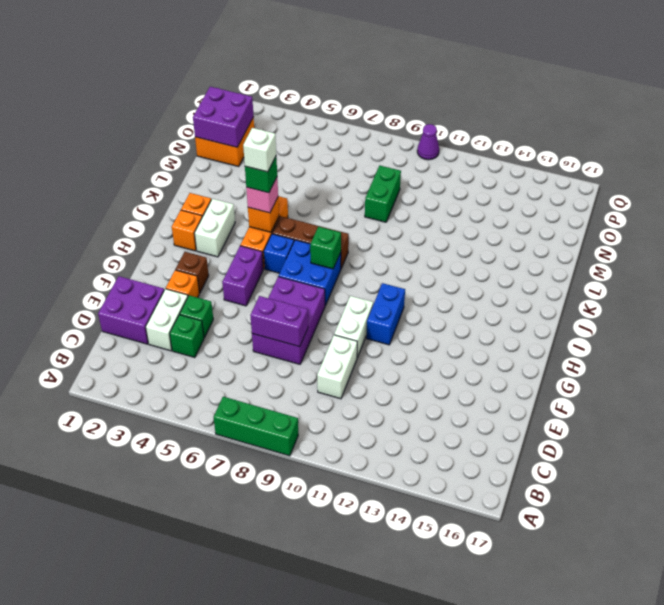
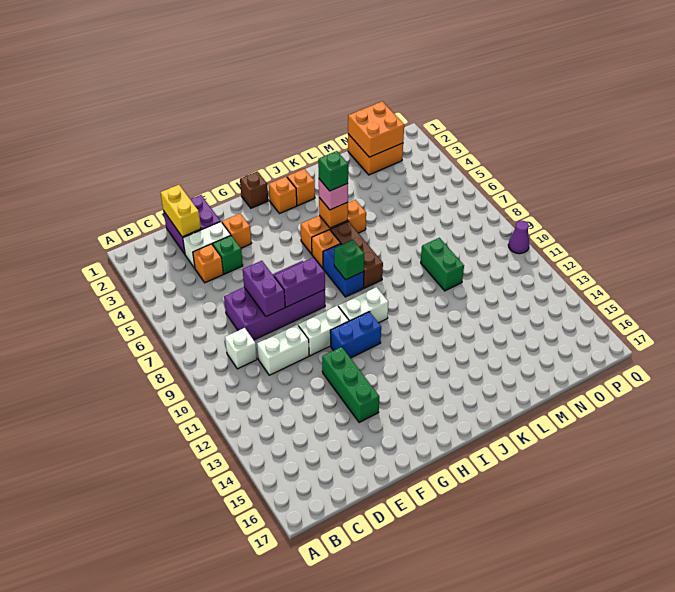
green 1x3 brick [214,397,298,456] -> green 1x3 brick moved to [322,347,379,422]
none -> yellow 1x2 brick [161,185,201,237]
green 1x1 brick [170,315,204,358] -> orange 1x1 brick [193,244,223,283]
purple 2x3 brick [252,277,325,364] -> purple 2x4 brick [224,261,325,340]
brown 1x1 brick [176,252,209,293] -> brown 1x1 brick moved to [240,171,268,208]
purple 1x2 brick [222,246,263,306] -> purple 1x2 brick moved to [274,257,325,307]
blue 2x2 brick [279,240,341,306] -> blue 1x2 brick [323,244,364,297]
white 1x2 brick [194,199,235,257] -> white 1x2 brick moved to [338,287,388,323]
blue 1x1 brick [264,234,294,273] -> orange 1x1 brick [312,230,340,268]
white 1x1 brick [243,128,276,172] -> white 1x1 brick moved to [225,328,257,369]
green 1x2 brick [365,166,401,222] -> green 1x2 brick turned to [421,238,464,291]
purple 2x2 brick [193,87,254,147] -> orange 2x2 brick [348,101,404,157]

